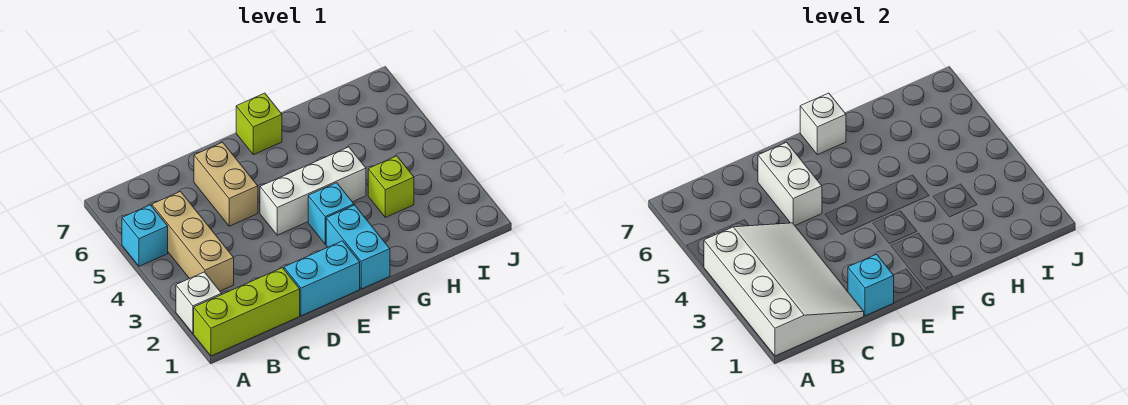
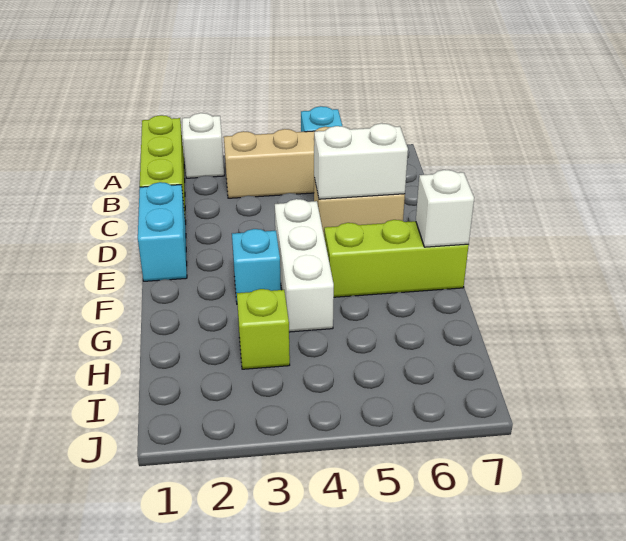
white 3x4 slope [704,223,864,356] -> none
cyan 1x1 brick [848,254,894,316] -> none
cyan 1x2 brick [326,205,390,289] -> none
lime 1x1 brick [236,93,282,155] -> lime 1x3 brick [324,220,469,297]

